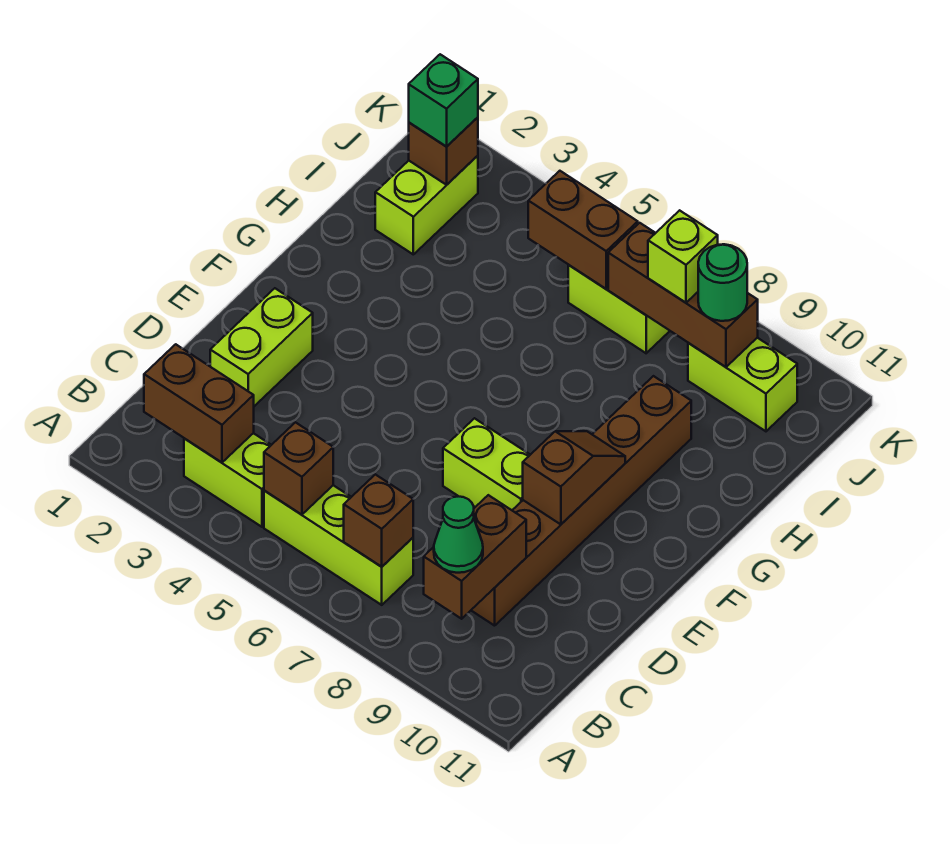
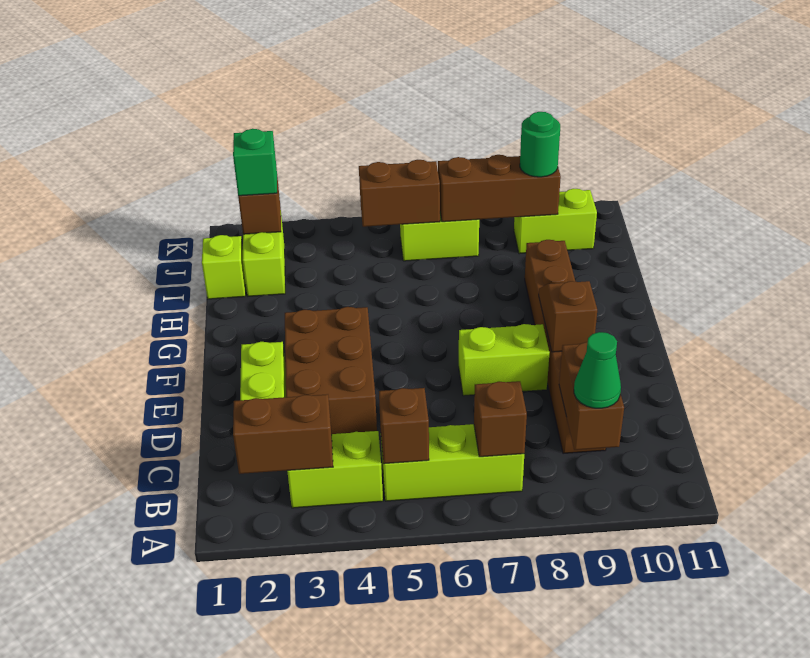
none -> brown 2x3 brick [285,307,377,434]
lime 1x1 brick [648,210,718,303] -> lime 1x1 brick moved to [202,235,246,299]

